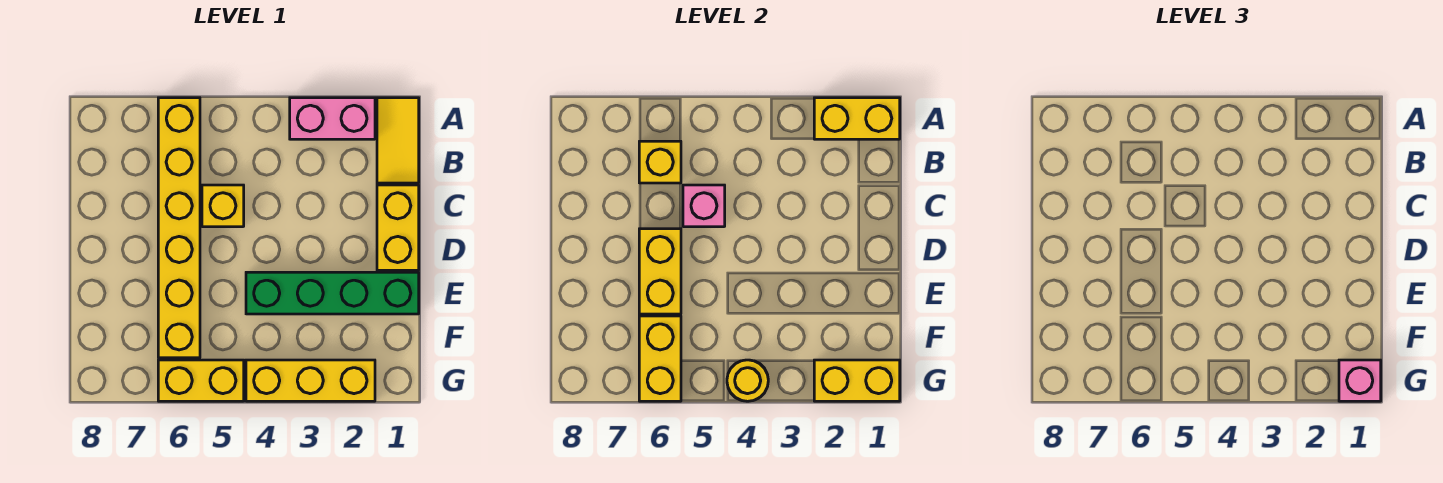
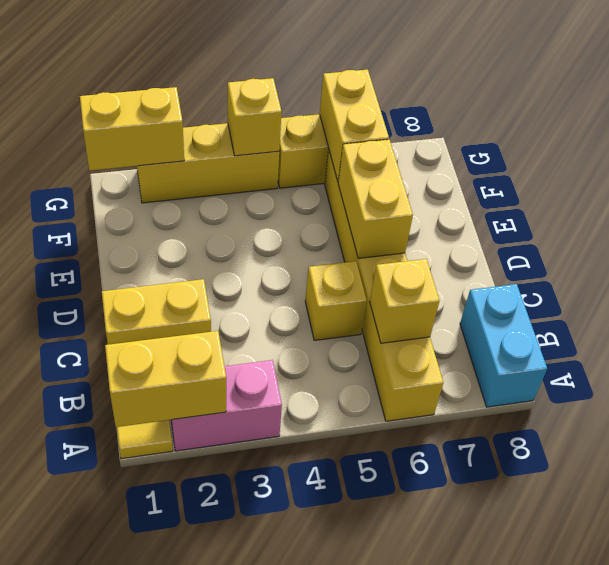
none -> cyan 1x2 brick [460,284,547,407]
yellow 1x2 brick [377,185,419,270] -> yellow 1x2 brick turned to [102,279,211,345]
pink 1x1 brick [683,185,725,227] -> none
green 1x4 brick [246,272,419,314] -> none
pink 1x1 brick [1339,360,1381,401] -> none
yellow 1x1 round brick [727,360,768,401] -> yellow 1x1 brick [228,78,282,156]

